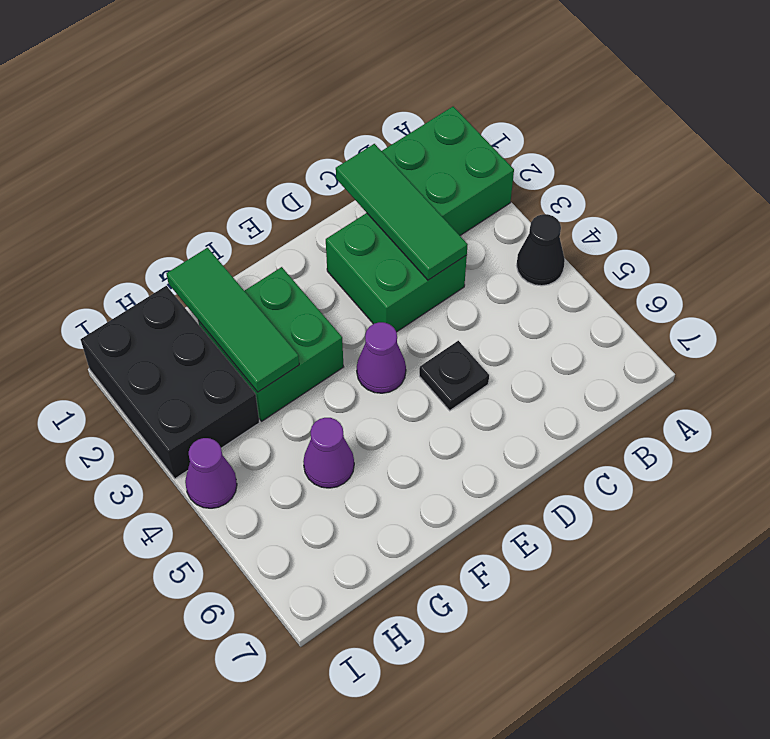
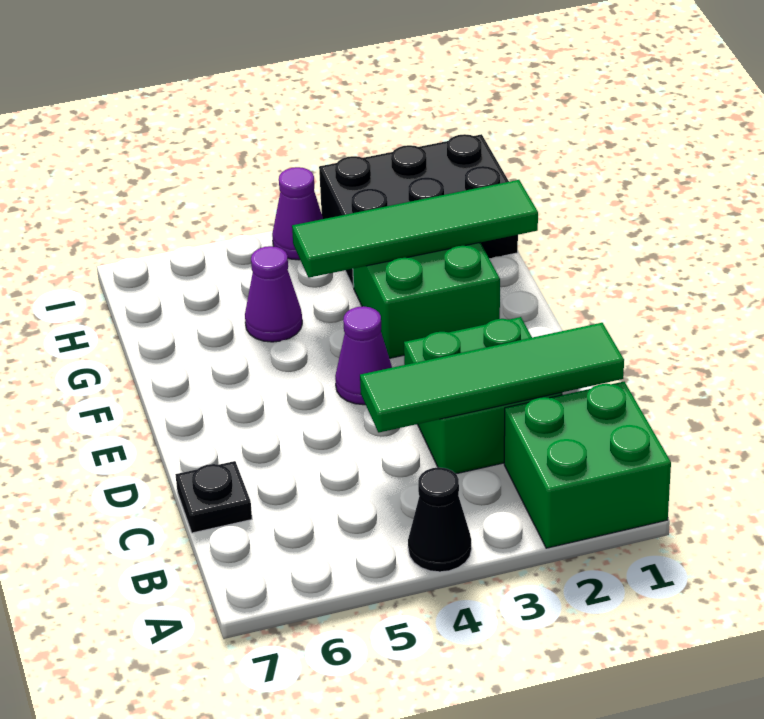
green 1x3 tile [336,144,468,280] -> green 1x4 tile [360,323,624,433]
black 1x1 plate [419,341,489,411] -> black 1x1 plate moved to [175,461,252,533]
green 1x3 tile [166,248,299,392] -> green 1x4 tile [292,180,538,278]

